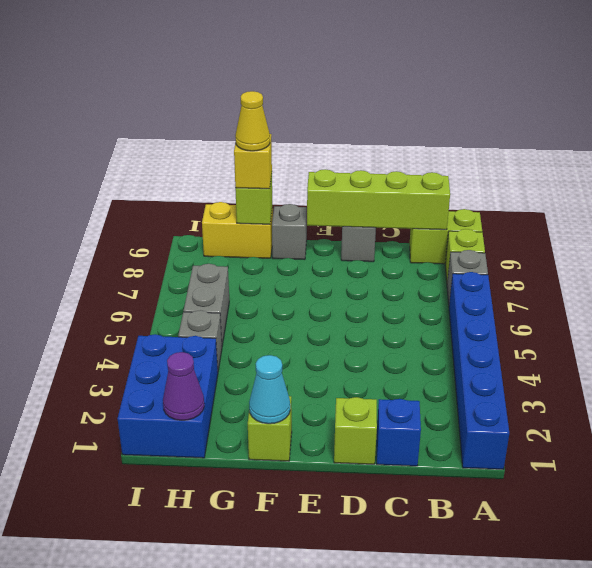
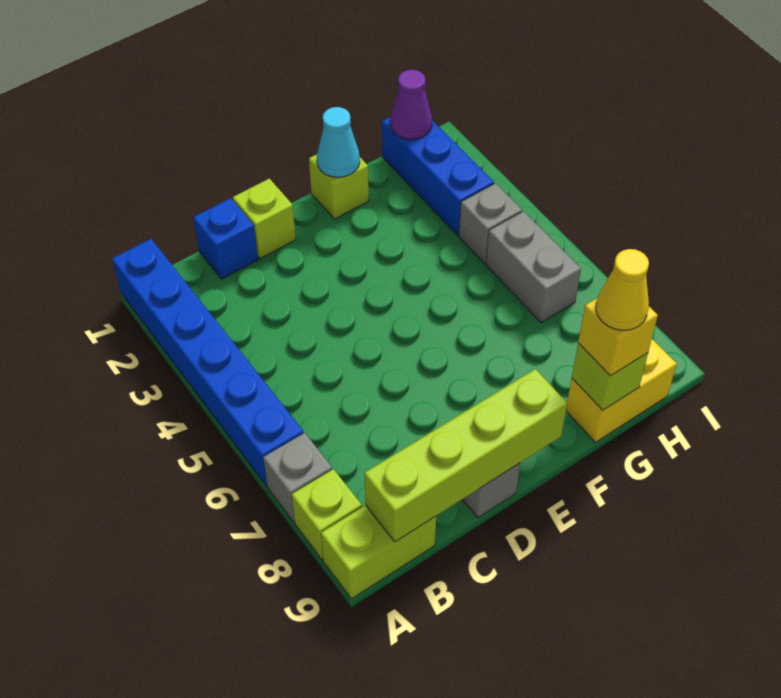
grey 1x1 brick [272,204,307,260] -> none
blue 2x3 brick [117,334,218,458] -> blue 1x3 brick [382,117,494,235]

